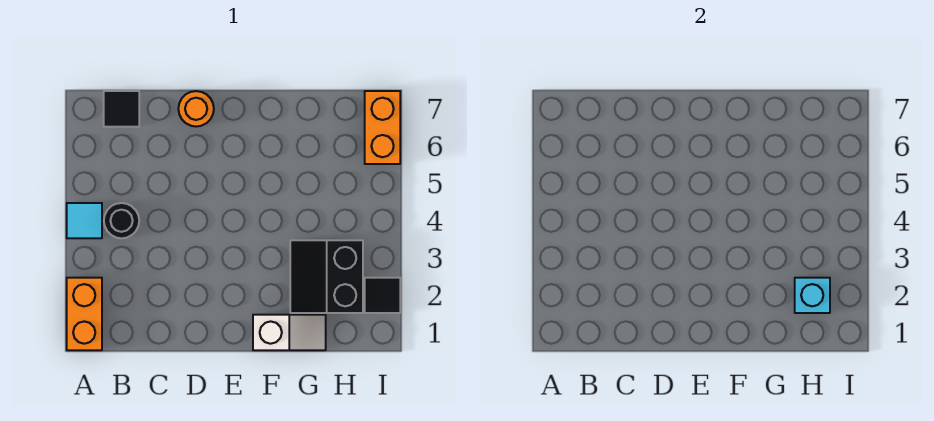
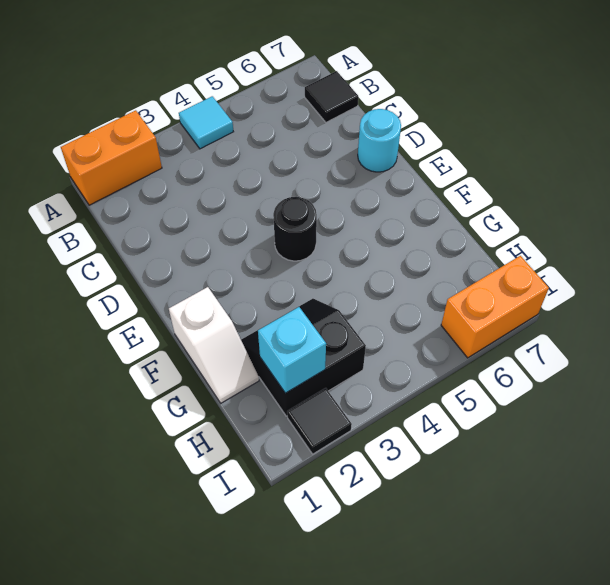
black 1x1 round brick [104,203,139,238] -> black 1x1 round brick moved to [273,197,317,261]
orange 1x1 round brick [178,91,214,127] -> cyan 1x1 round brick [358,109,401,172]

